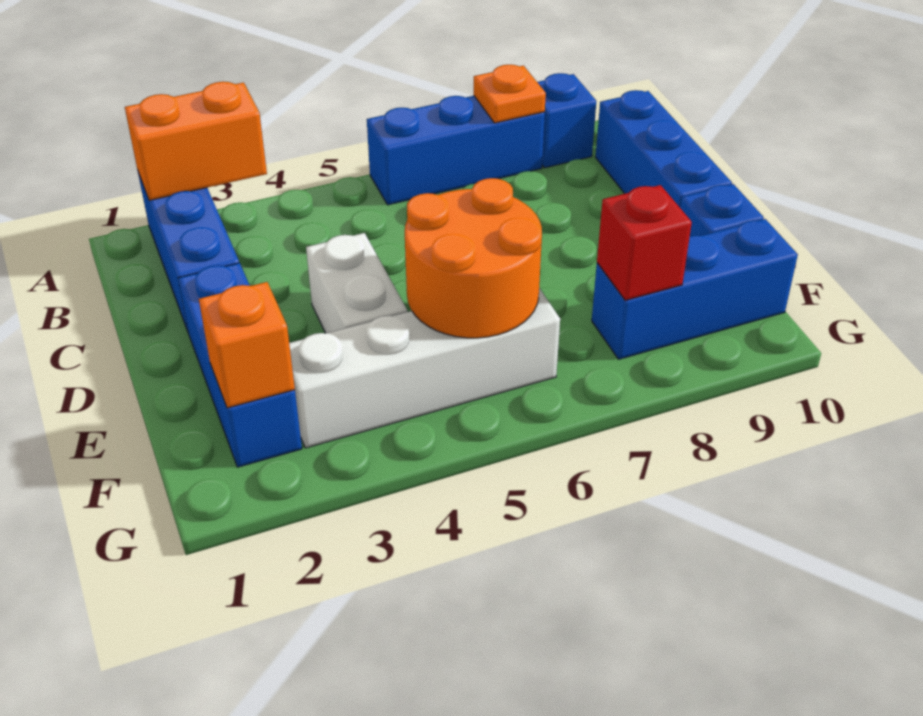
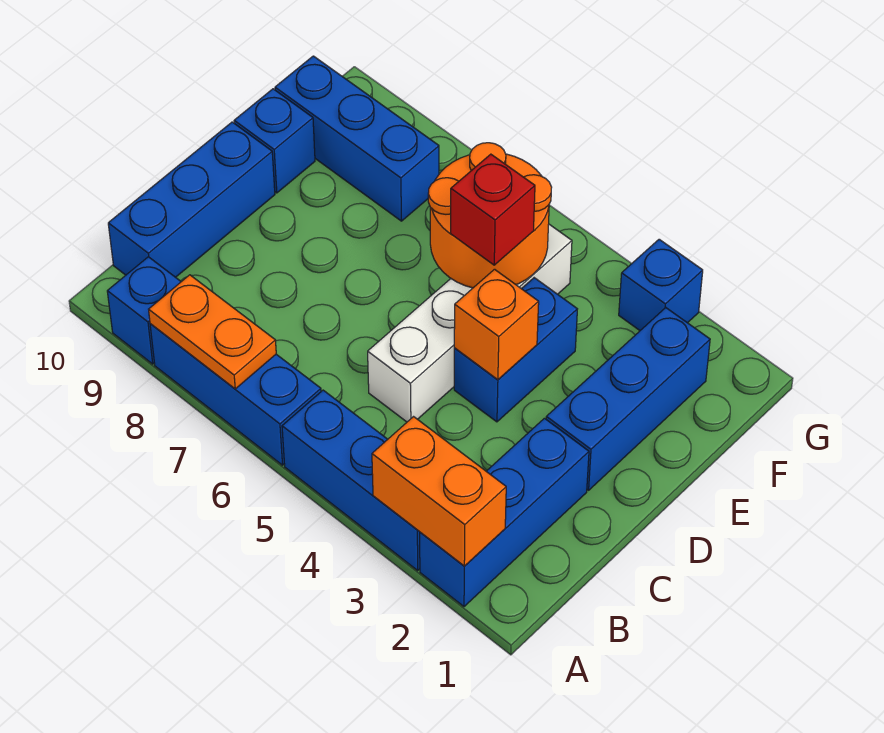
none -> blue 1x3 brick [282,390,420,570]
orange 1x1 plate [474,65,546,123] -> orange 1x2 plate [149,275,276,389]
white 1x2 brick [306,233,407,333] -> blue 1x2 brick [454,278,577,422]
orange 1x1 brick [199,282,295,408] -> orange 1x1 brick moved to [454,269,539,380]
white 1x4 brick [289,288,560,448] -> white 1x4 brick turned to [368,224,572,422]
red 1x1 brick [597,185,692,300] -> red 1x1 brick moved to [451,154,535,265]
none -> blue 1x1 brick [619,239,703,330]

